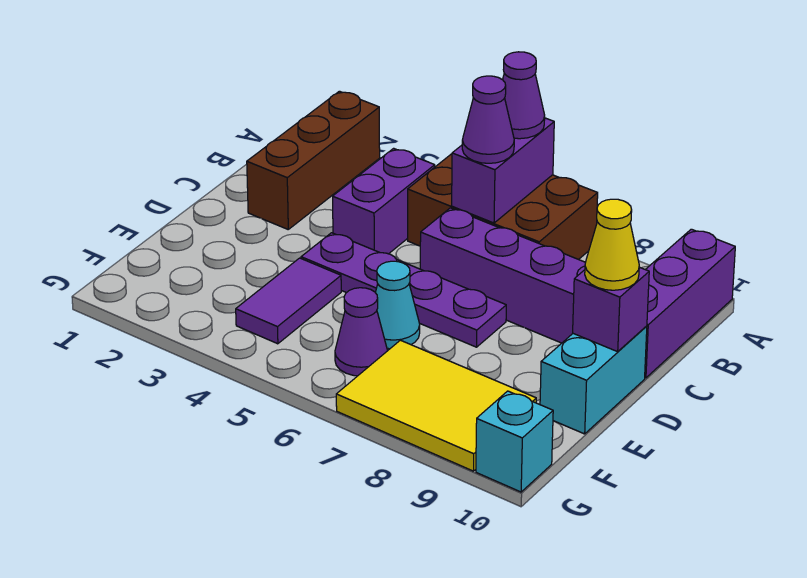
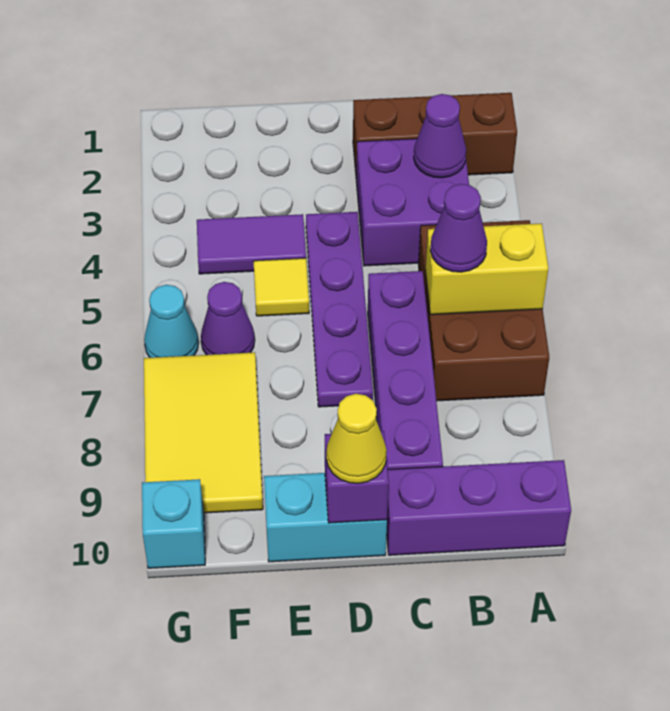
purple 1x2 brick [452,118,554,223] -> yellow 1x2 brick [426,223,548,315]
purple 1x1 cone [503,52,545,139] -> purple 1x1 cone moved to [414,94,466,178]
purple 1x2 brick [333,148,435,254] -> purple 2x2 brick [356,139,469,266]
none -> yellow 1x1 tile [254,258,309,316]
cyan 1x1 cone [375,261,420,349] -> cyan 1x1 cone moved to [144,285,199,358]

